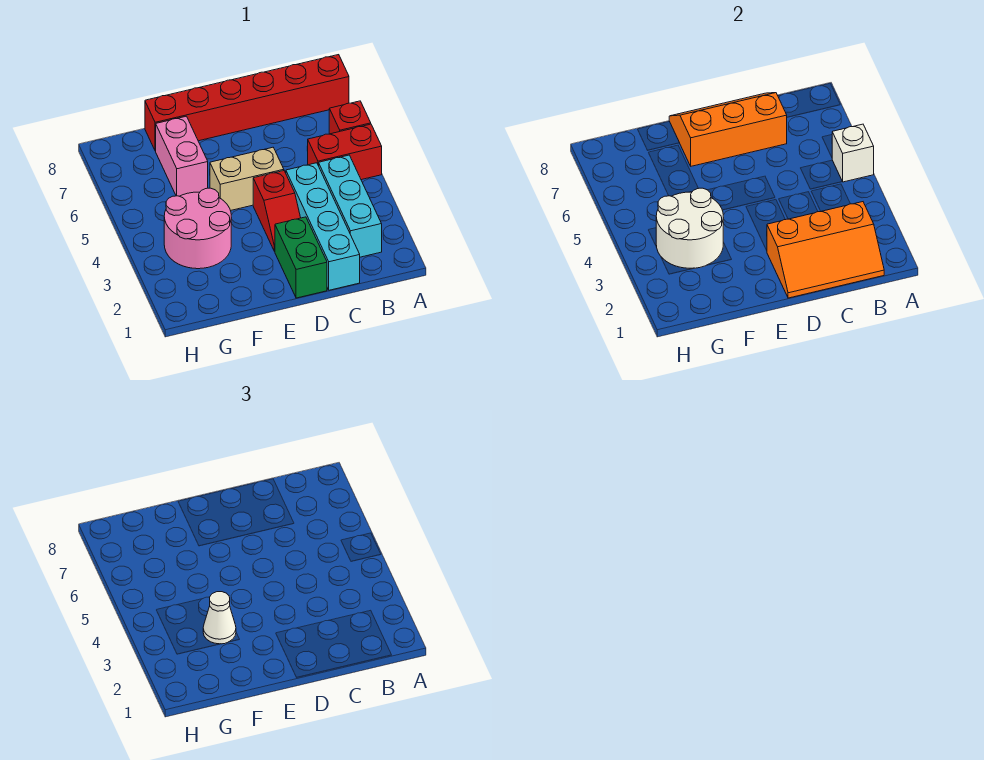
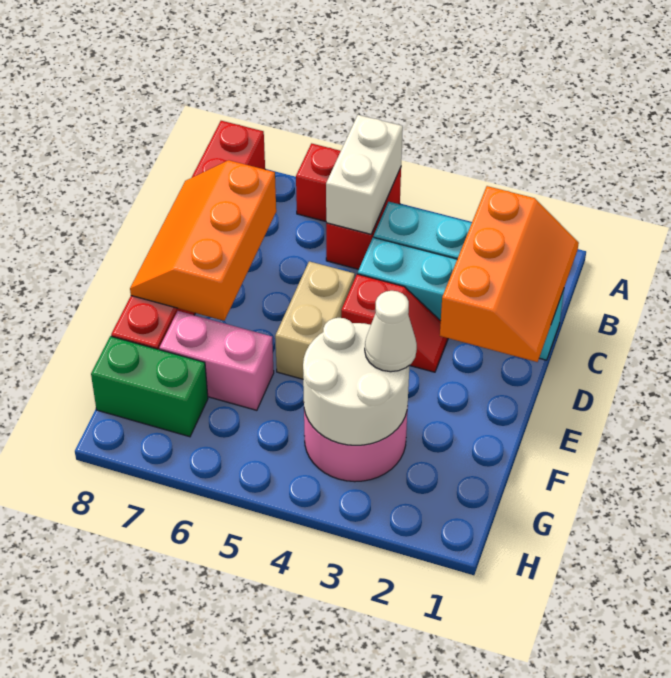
white 1x1 brick [832,124,874,182] -> white 1x2 brick [326,115,403,234]
green 1x2 brick [275,217,327,298] -> green 1x2 brick moved to [91,336,208,437]

